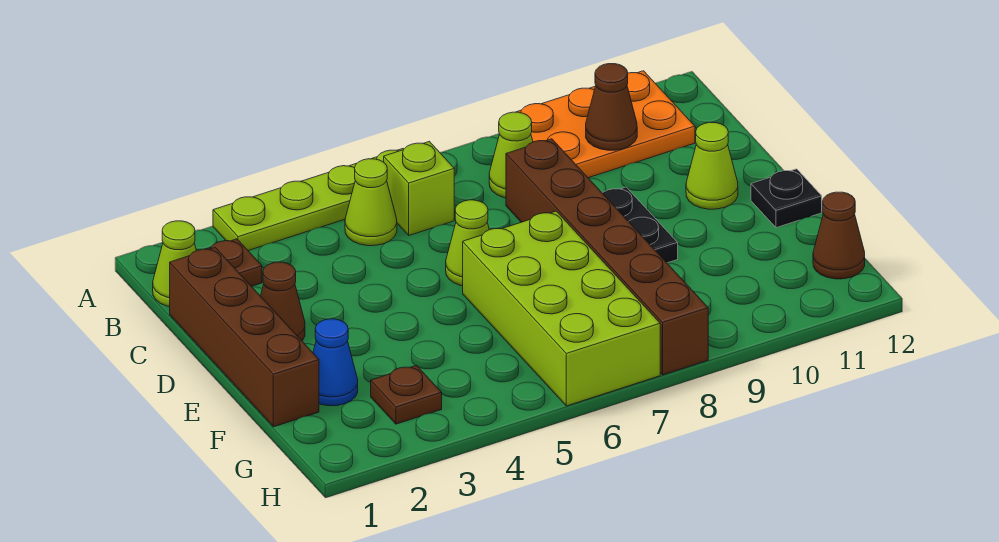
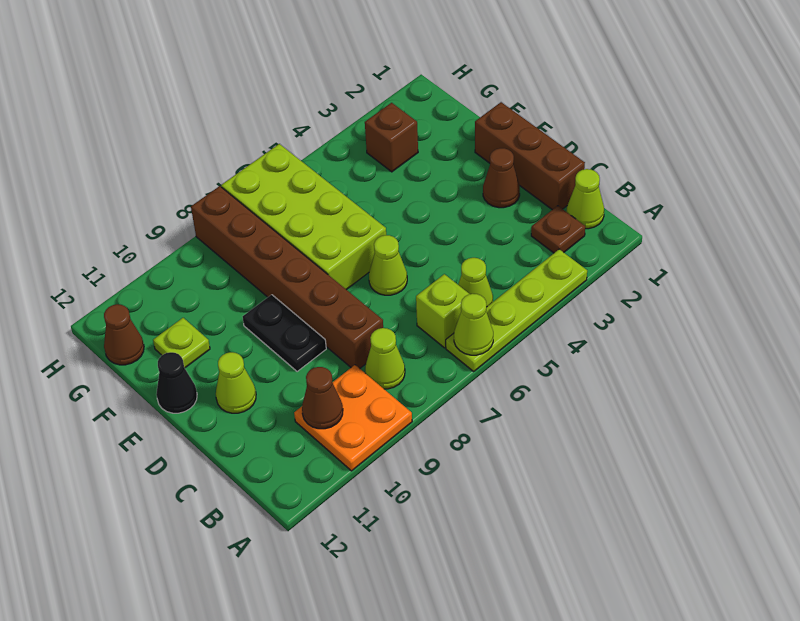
none -> lime 1x1 cone [454,294,493,355]
orange 2x3 plate [517,71,695,178] -> orange 2x2 plate [294,365,412,471]
brown 1x4 brick [170,248,319,427] -> brown 1x3 brick [475,102,585,210]
black 1x1 plate [751,169,822,228] -> black 1x1 cone [156,352,197,413]
blue 1x1 cone [313,319,358,406] -> none
none -> lime 1x1 plate [153,318,210,368]
brown 1x1 plate [371,365,442,424] -> brown 1x1 brick [365,103,418,172]

